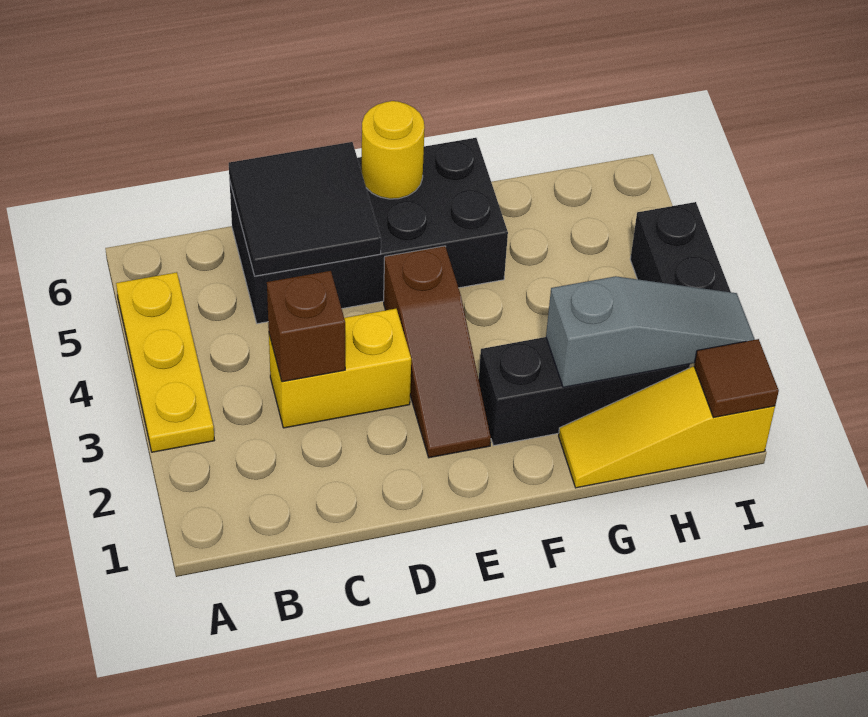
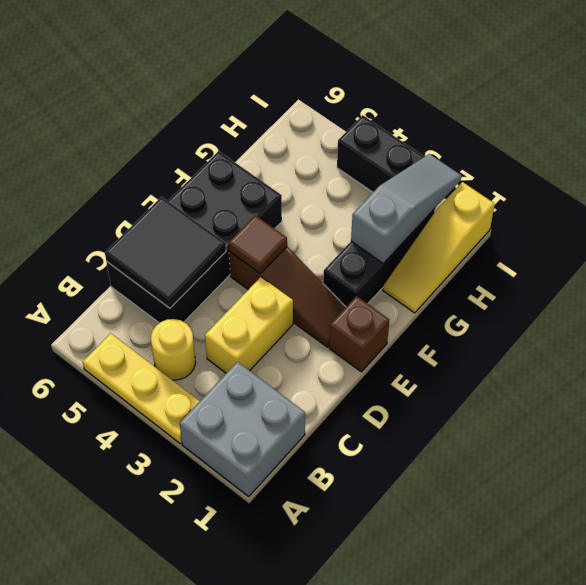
none -> grey 2x2 brick [179,362,305,496]
brown 1x1 brick [267,271,345,382] -> brown 1x1 brick moved to [329,296,389,372]
yellow 1x1 round brick [362,101,425,199] -> yellow 1x1 round brick moved to [151,319,196,380]
brown 1x1 tile [694,339,779,418] -> brown 1x1 tile moved to [229,215,287,274]

